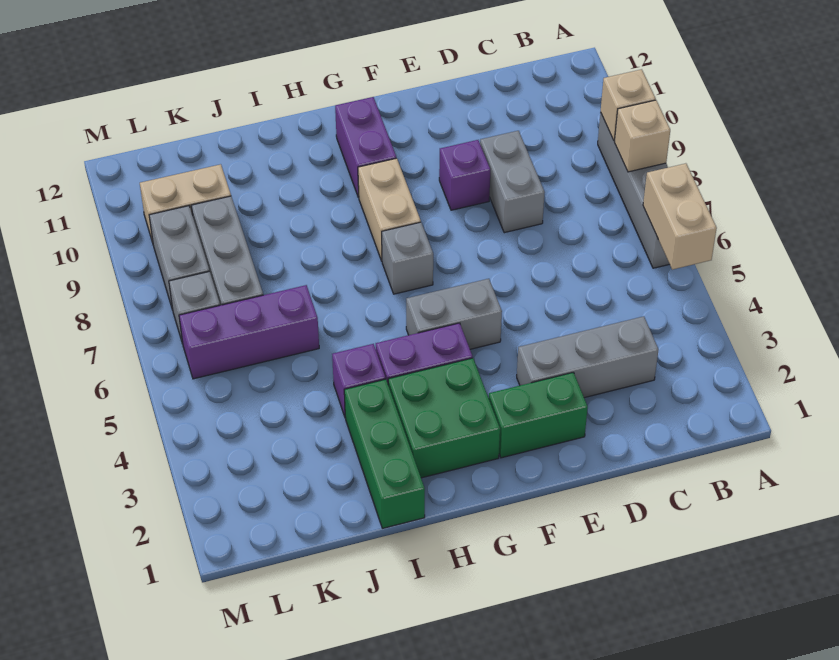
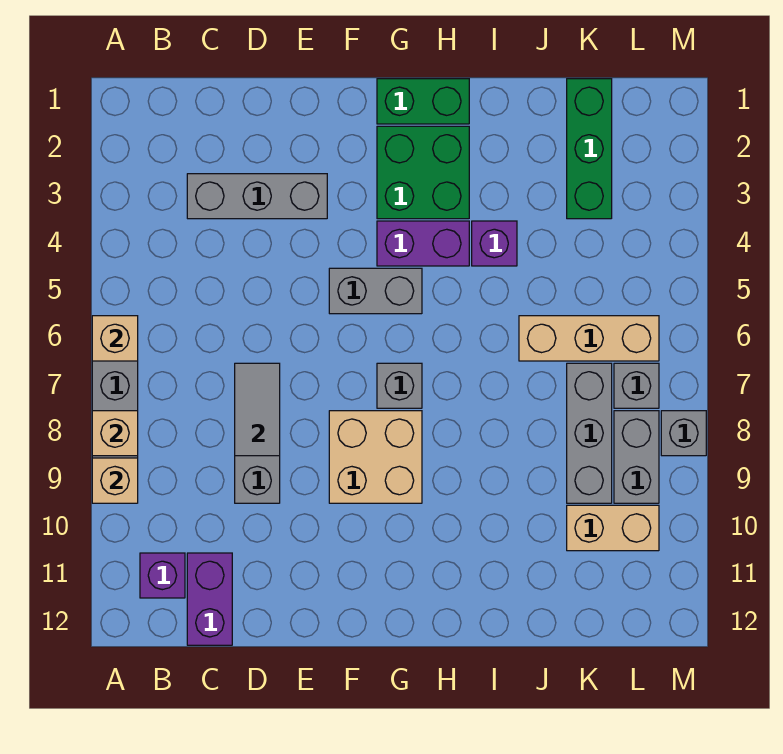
tan 1x2 brick [643,163,717,270] -> tan 1x1 brick [92,316,138,361]
none -> grey 1x2 tile [235,363,280,456]
green 1x2 brick [489,372,588,458] -> green 1x2 brick moved to [377,79,469,124]
purple 1x1 brick [439,140,490,210] -> purple 1x1 brick moved to [140,553,185,598]
tan 1x2 brick [358,158,421,261] -> tan 2x2 brick [329,411,422,503]
purple 1x2 brick [335,97,396,198] -> purple 1x2 brick moved to [187,553,232,645]
green 1x3 brick [344,379,425,528] -> green 1x3 brick moved to [567,79,612,219]
purple 1x3 brick [179,285,319,379] -> tan 1x3 brick [519,316,659,361]
none -> grey 1x1 brick [661,411,706,456]

